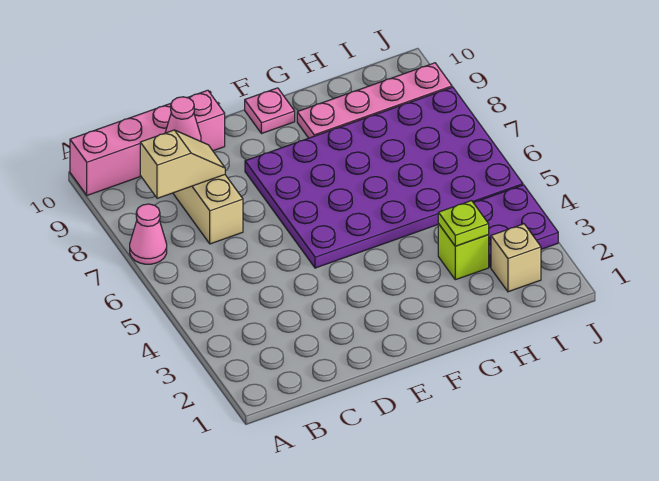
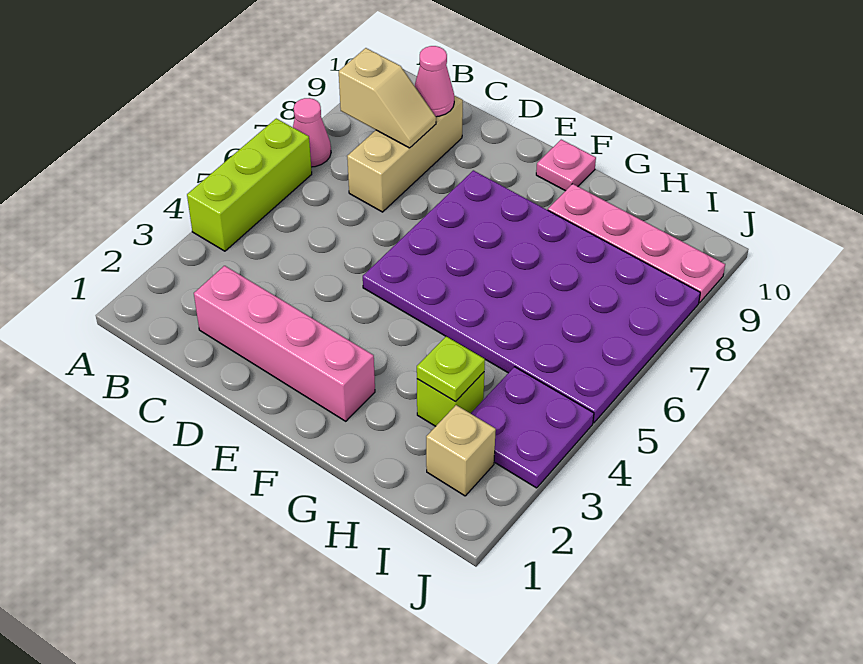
none -> lime 1x3 brick [187,119,312,251]
pink 1x4 brick [70,90,225,195] -> pink 1x4 brick moved to [194,266,375,421]

